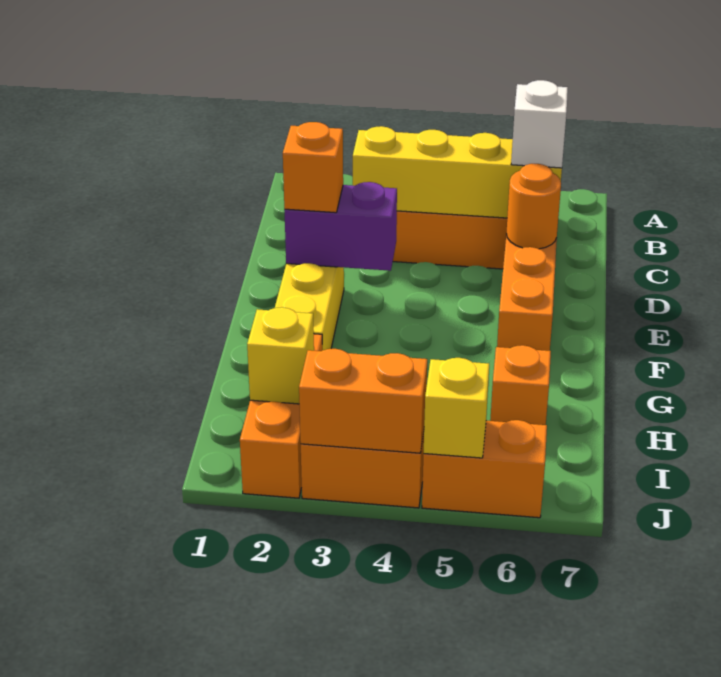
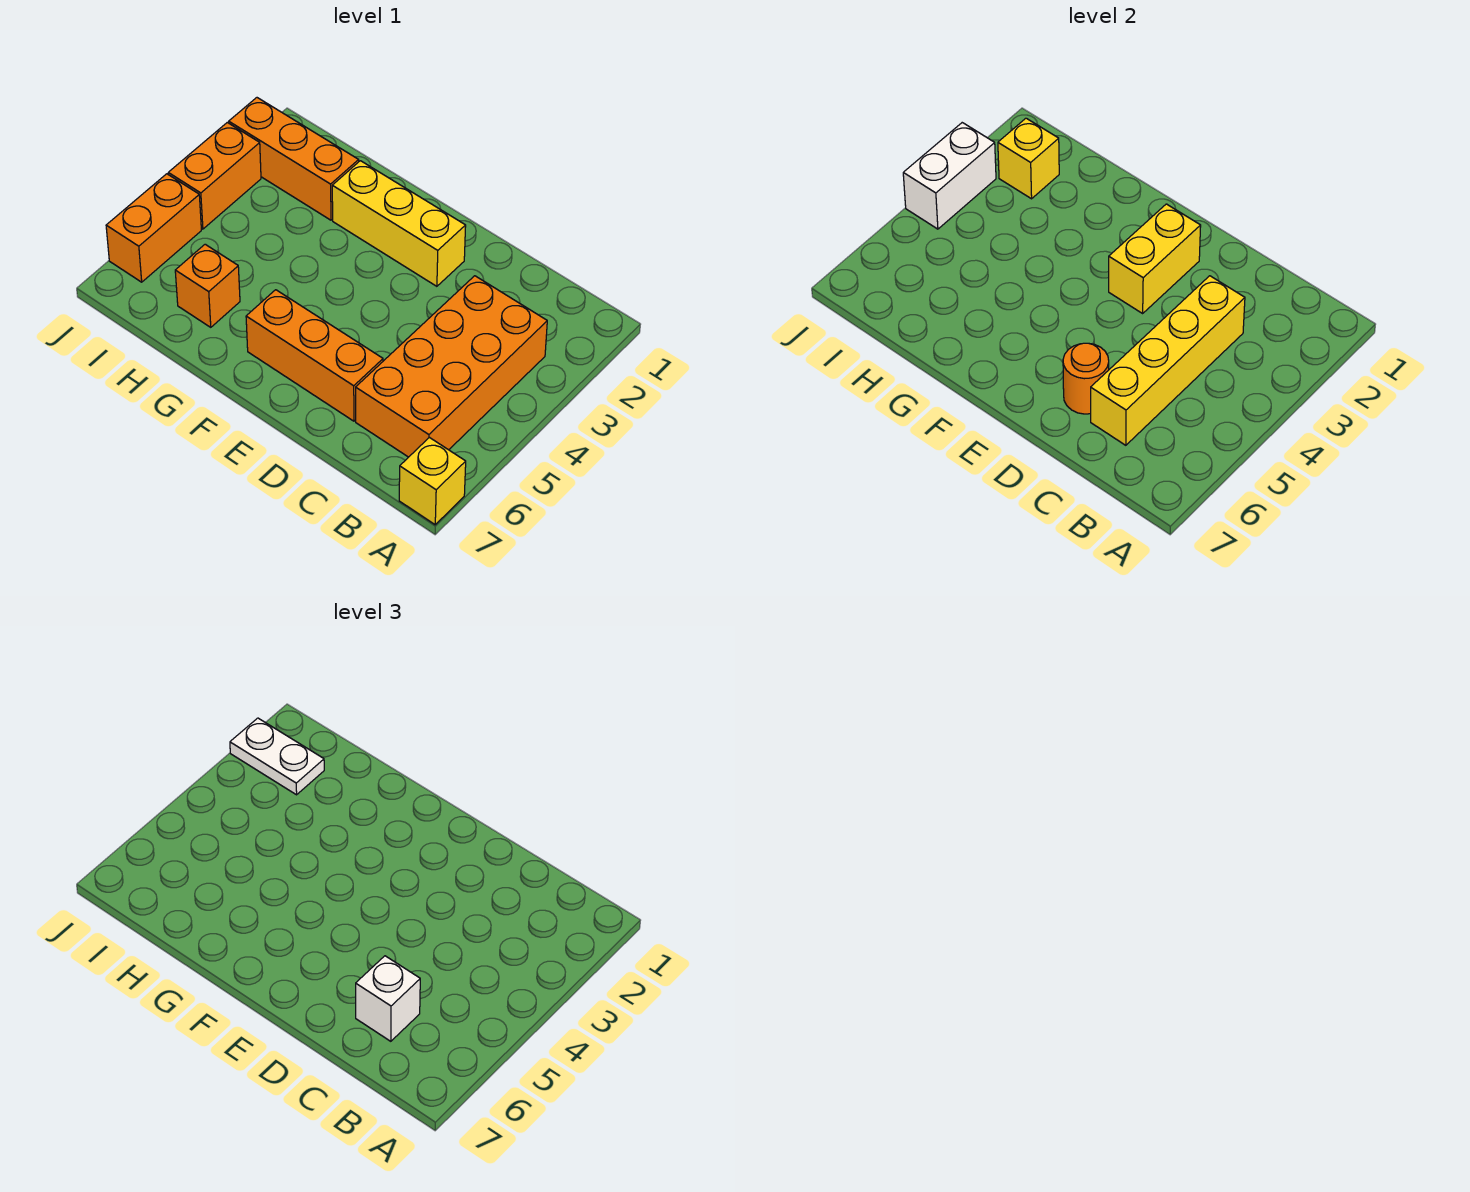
purple 1x2 brick [284,182,397,271] -> yellow 1x2 brick [1109,204,1201,313]
orange 1x1 brick [283,122,343,213] -> none
none -> white 1x2 plate [230,718,324,795]
orange 1x2 brick [299,349,427,453] -> white 1x2 brick [903,123,996,229]
yellow 1x1 brick [424,358,489,458] -> yellow 1x1 brick moved to [399,437,466,525]

